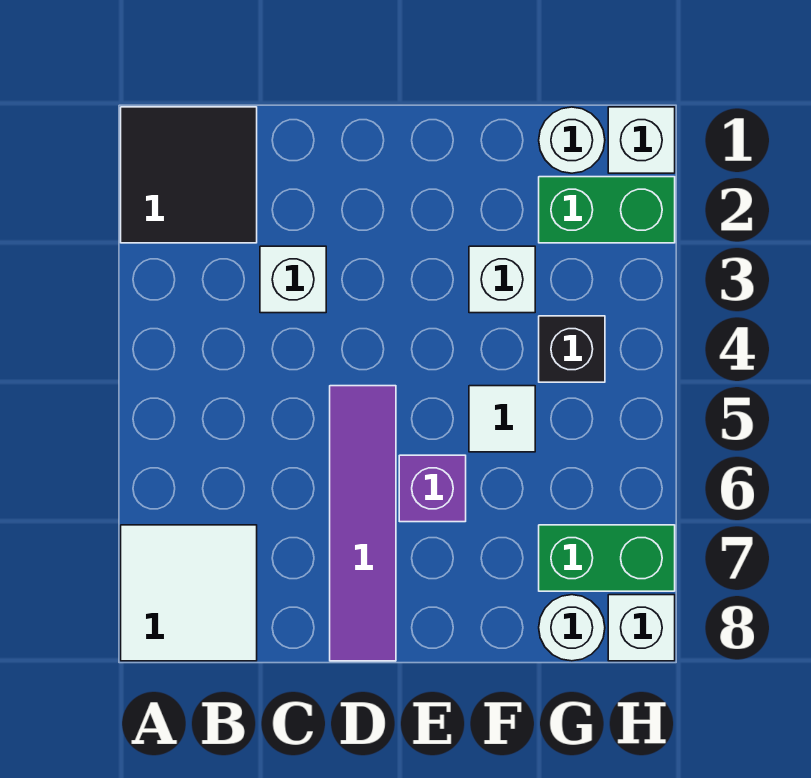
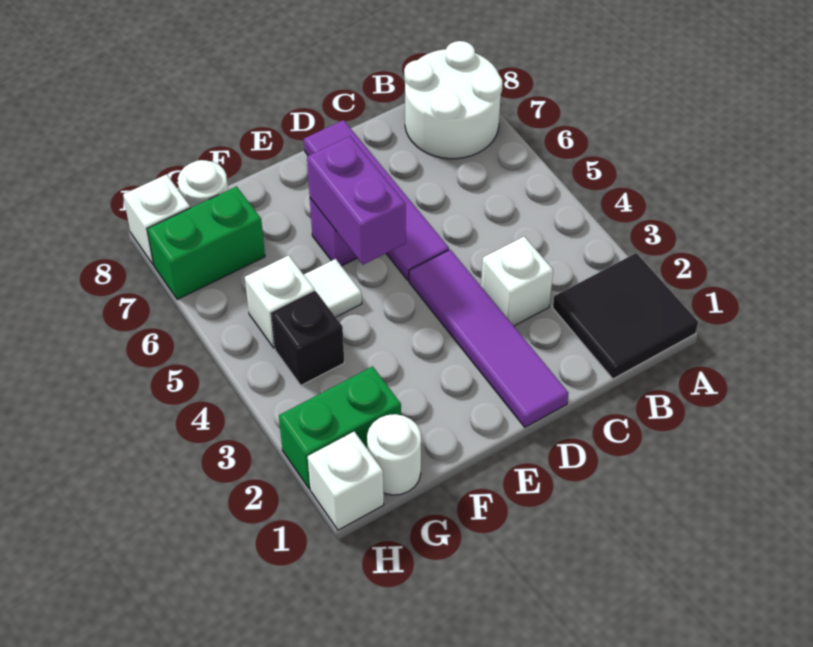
white 2x2 tile [121,525,257,661] -> white 2x2 round brick [404,41,503,159]
none -> purple 1x4 tile [409,250,569,427]
none -> purple 1x2 brick [307,136,406,265]
white 1x1 brick [469,246,535,313] -> white 1x1 brick moved to [245,255,315,348]

